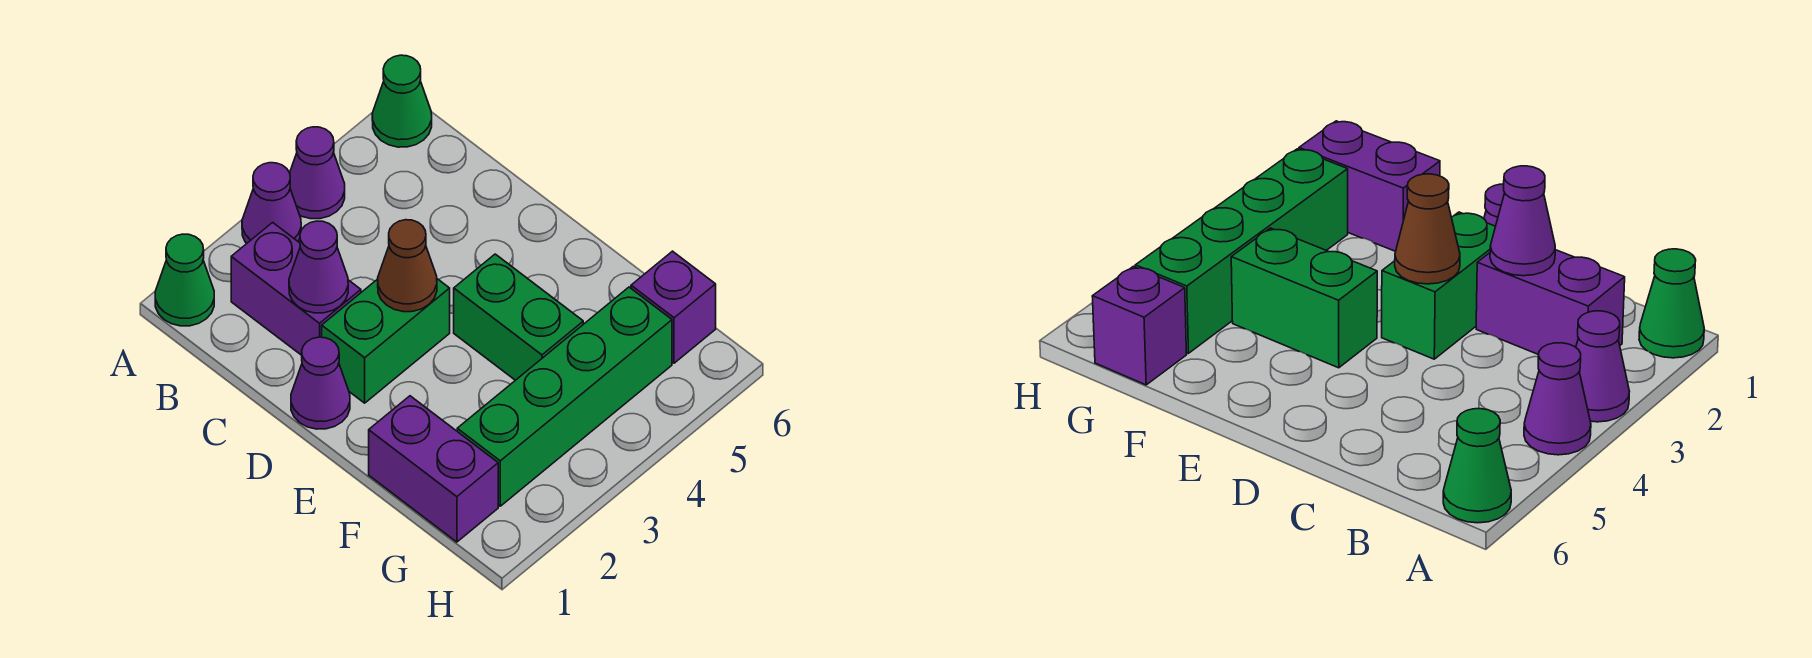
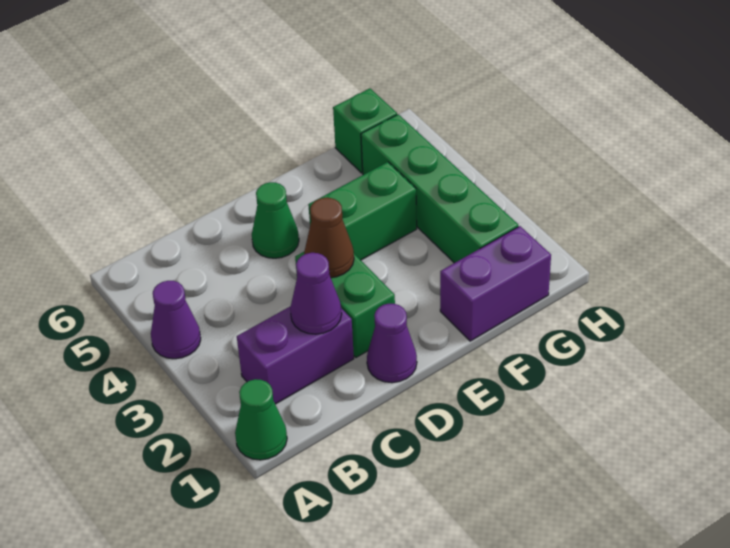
purple 1x1 cone [242,163,301,243] -> none
green 1x1 cone [372,55,432,147] -> green 1x1 cone moved to [252,182,299,258]
purple 1x1 brick [631,251,716,363] -> green 1x1 brick [333,88,397,173]

